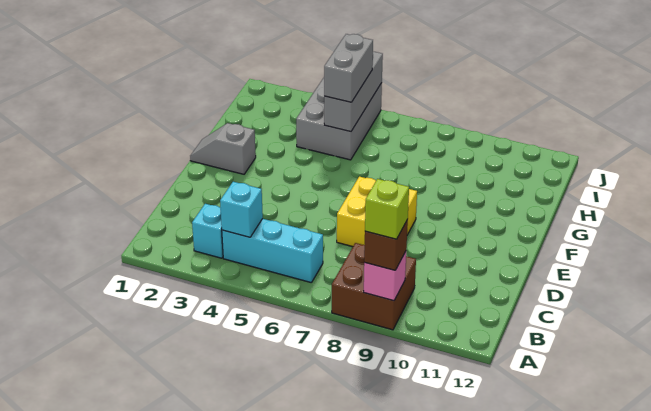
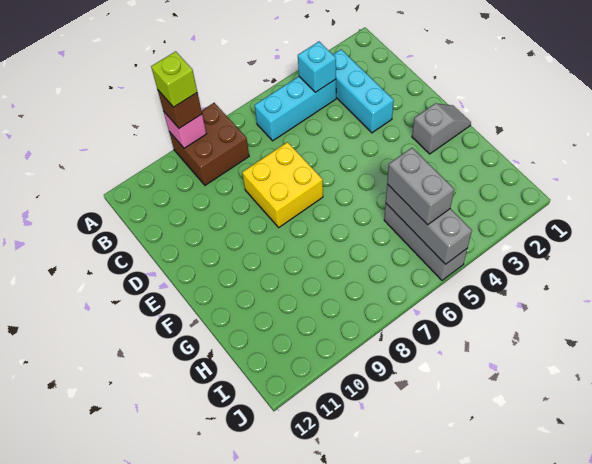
cyan 1x1 brick [192,204,223,258] -> cyan 1x3 brick [333,50,394,133]
grey 2x3 brick [296,78,382,160] -> grey 1x3 brick [384,204,467,280]

